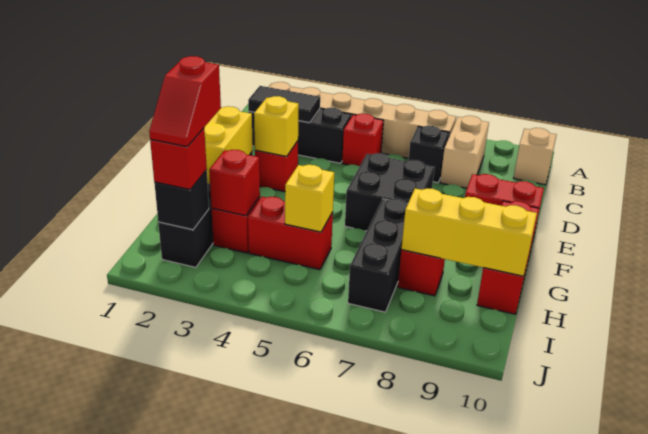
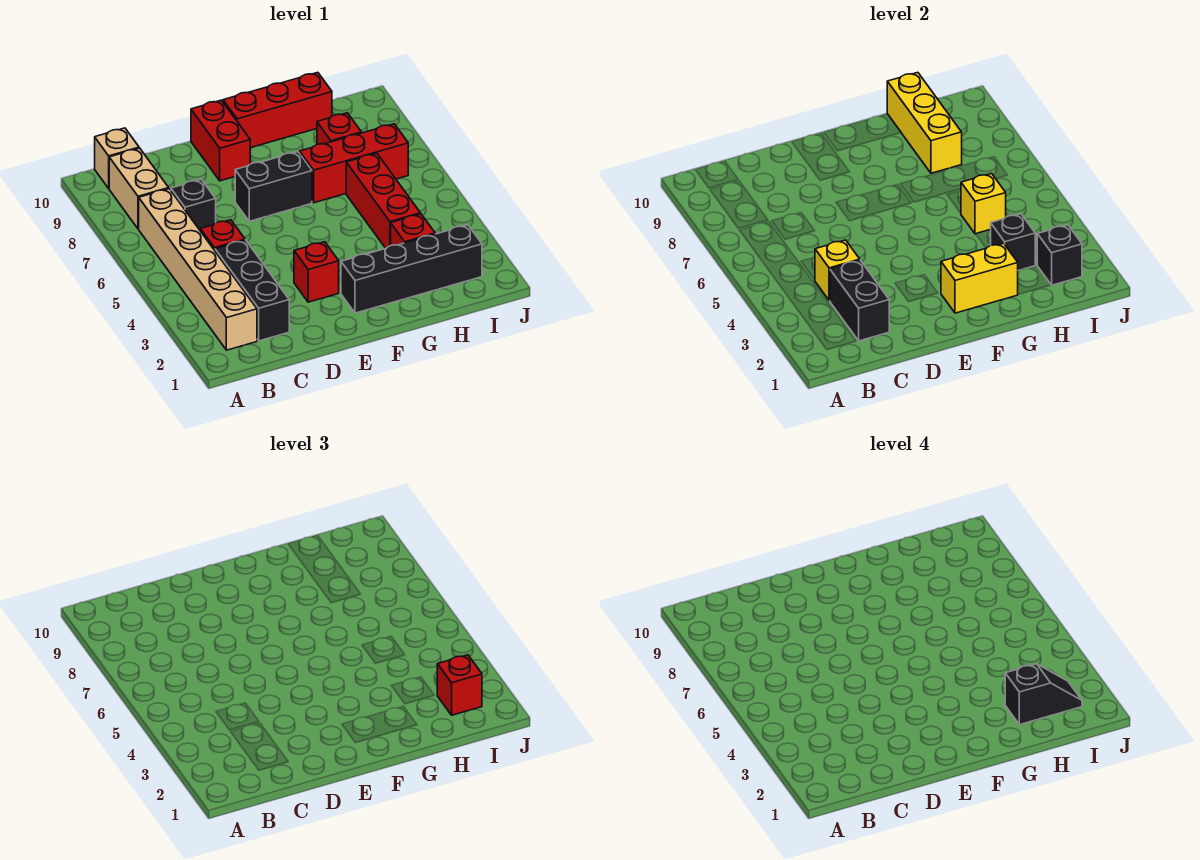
tan 1x2 brick [440,116,489,188] -> tan 1x2 brick turned to [109,148,169,229]
black 1x2 tile [248,86,320,123] -> black 1x2 brick [830,260,889,341]
yellow 1x1 brick [254,96,299,156] -> yellow 1x1 brick moved to [815,240,860,301]
black 2x2 brick [345,153,435,231] -> black 1x2 brick [235,152,312,221]
black 1x3 brick [348,199,408,312] -> red 1x3 brick [299,124,408,203]
red 1x2 slope [149,56,221,147] -> black 1x2 slope [1005,664,1082,725]
red 1x1 brick [209,150,260,216] -> black 1x1 brick [991,214,1035,271]
red 1x2 brick [248,197,333,270] -> red 1x3 brick [346,153,420,248]

